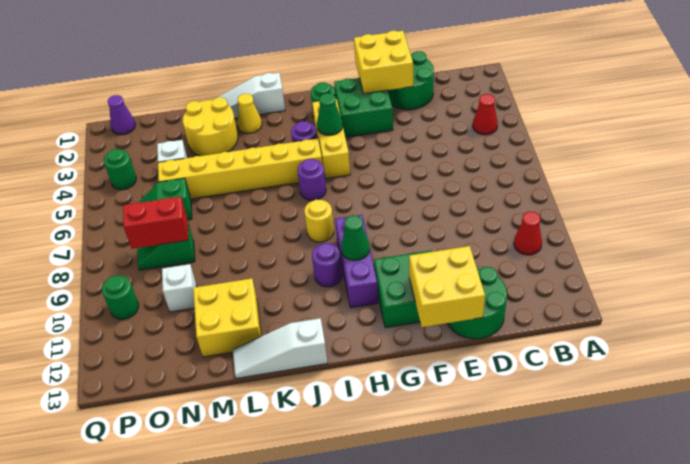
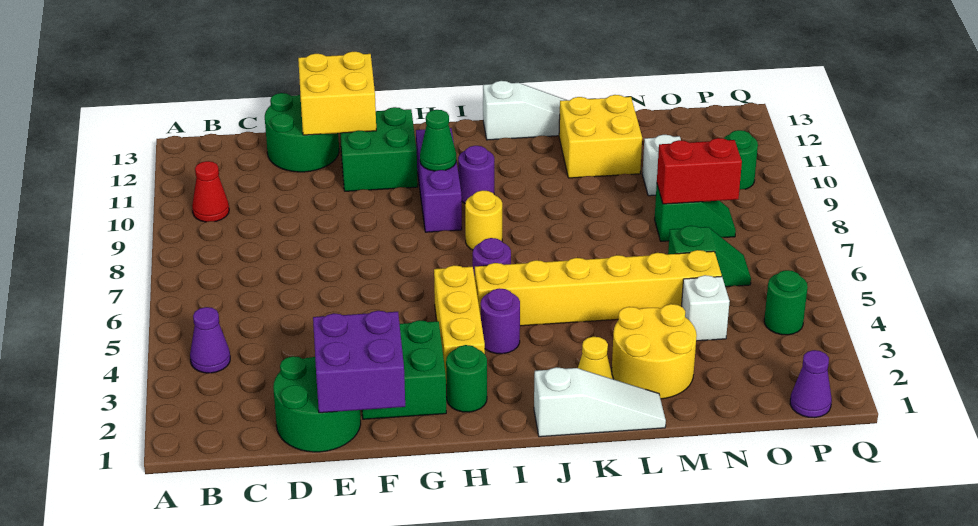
red 1x1 cone [473,94,498,135] -> purple 1x1 cone [190,307,230,373]
yellow 2x2 brick [354,31,413,94] -> purple 2x2 brick [313,311,405,413]
green 1x1 cone [317,93,343,135] -> none

